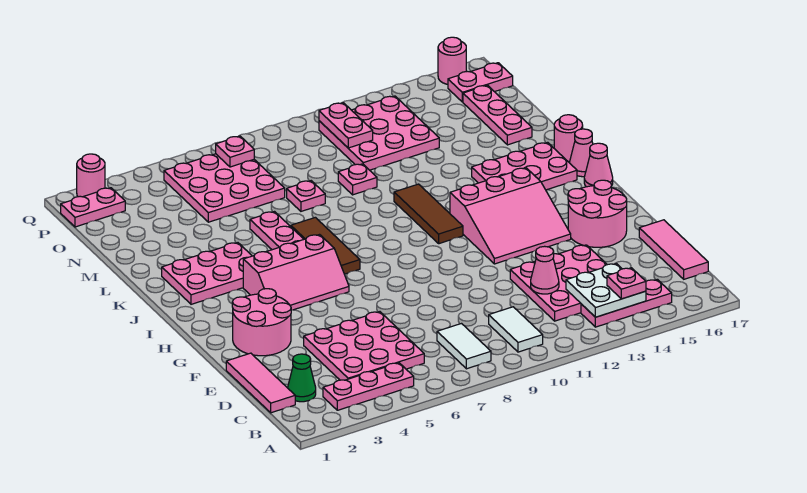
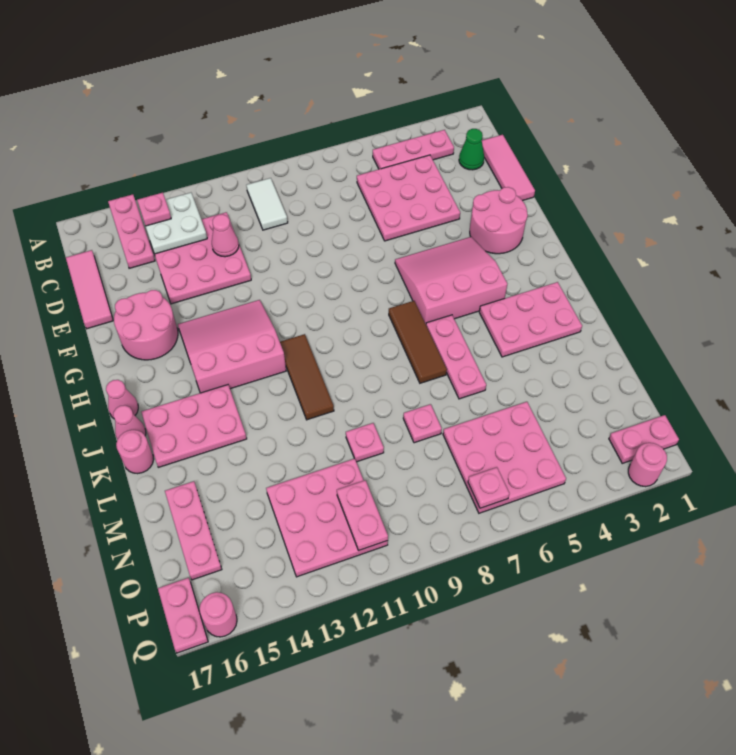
white 1x2 tile [437,324,491,369] -> none
pink 1x3 plate [581,279,672,327] -> pink 1x3 plate turned to [108,194,155,268]
pink 2x3 slope [243,235,349,310] -> pink 3x3 slope [395,237,507,324]
pink 1x2 plate [448,63,513,102] -> pink 1x2 plate turned to [158,578,208,653]

